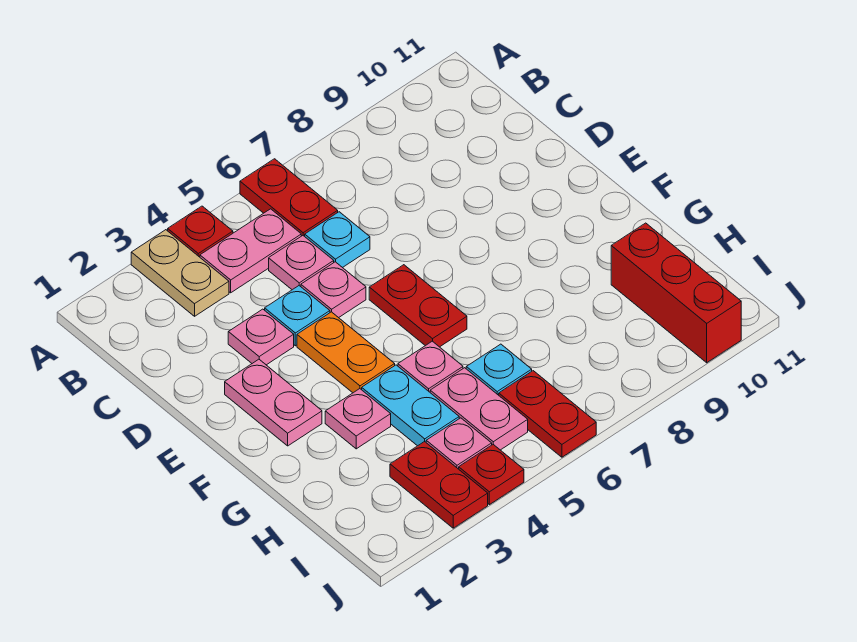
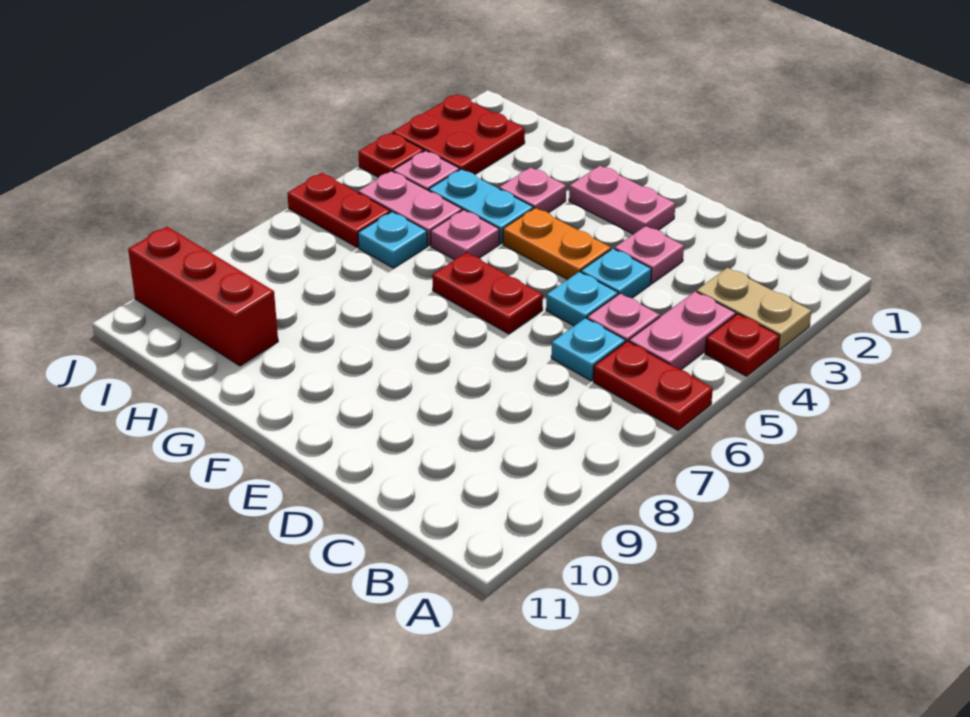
pink 1x1 plate [301,262,366,318] -> cyan 1x1 plate [546,272,618,326]
red 1x2 plate [390,441,488,528] -> red 2x2 plate [392,94,525,174]

